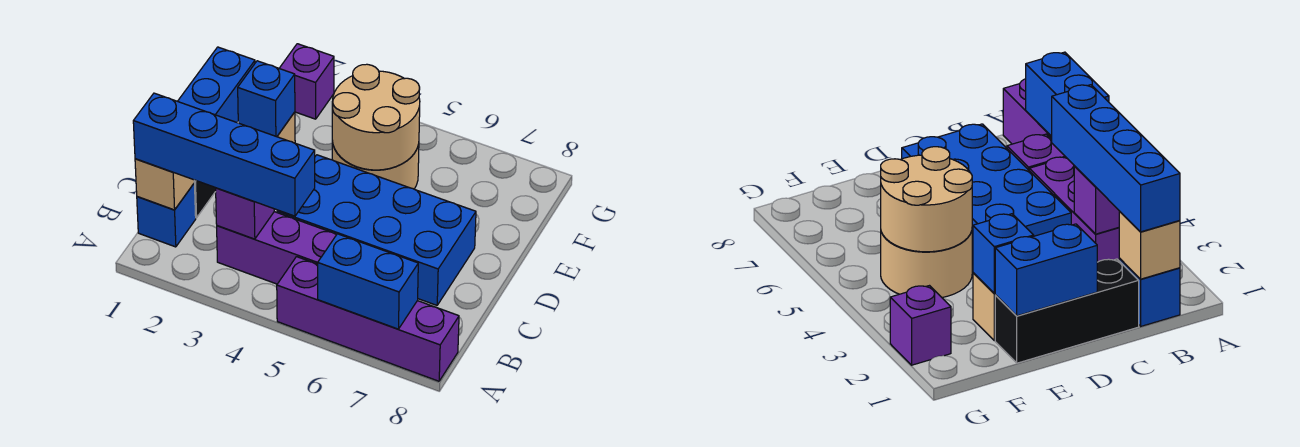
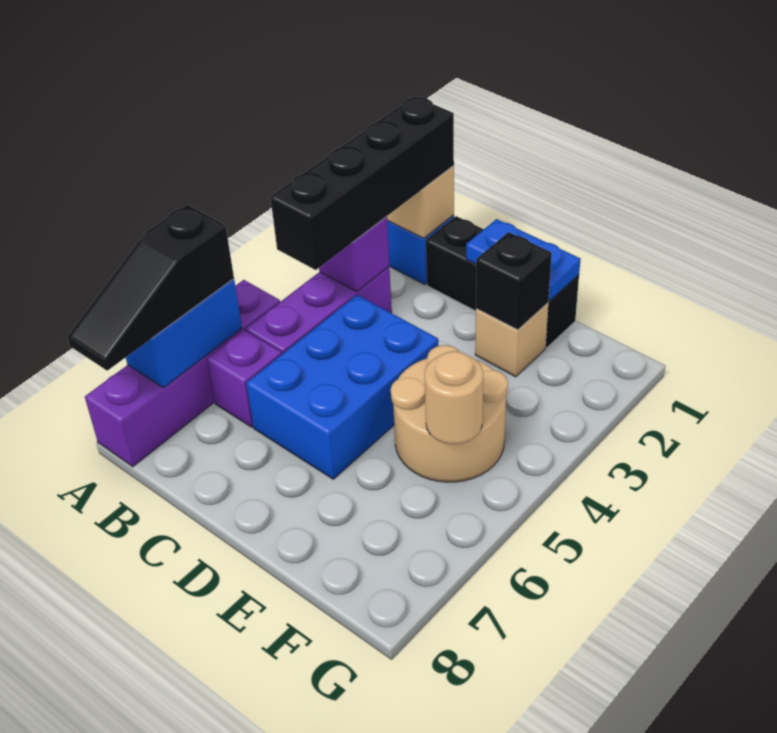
none -> black 1x3 slope [67,205,234,371]
blue 1x4 brick [133,93,315,216] -> black 1x4 brick [270,96,454,270]
blue 2x4 brick [277,155,476,305] -> blue 2x3 brick [246,295,438,479]
blue 1x2 brick [178,47,255,123] -> blue 1x2 plate [466,219,580,301]
blue 1x1 brick [238,61,295,137] -> black 1x1 brick [476,232,552,330]
tan 2x2 round brick [332,64,420,170] -> tan 1x1 round brick [425,351,483,444]
purple 1x1 brick [279,44,334,119] -> none

